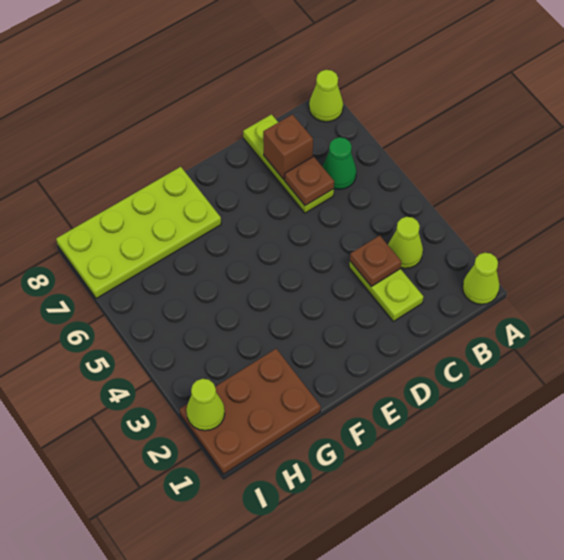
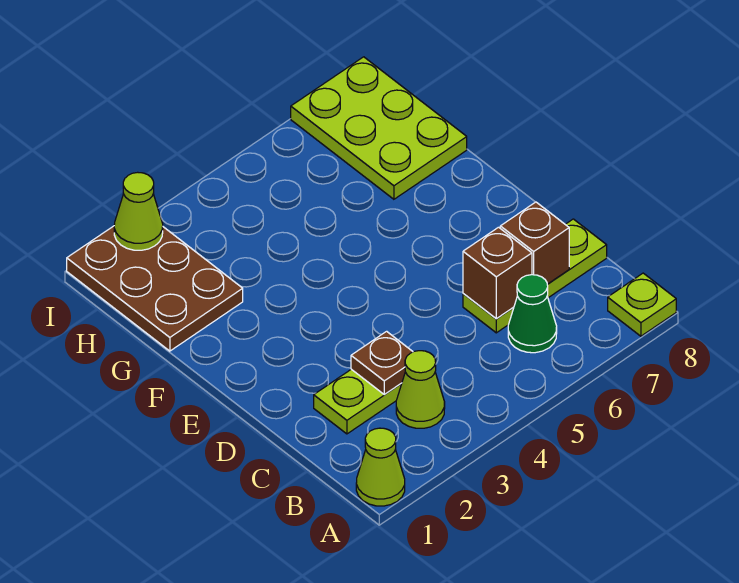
lime 1x1 cone [309,70,343,122] -> lime 1x1 plate [608,273,676,336]
brown 1x1 plate [285,157,334,206] -> brown 1x1 brick [463,227,532,319]
lime 2x4 plate [56,167,221,299] -> lime 2x3 plate [291,57,467,199]

